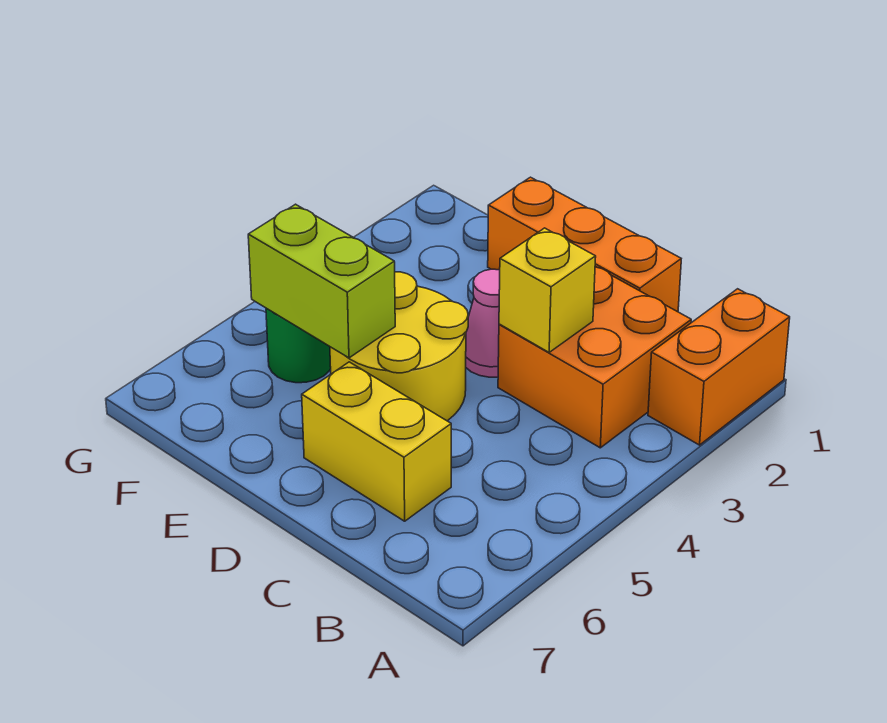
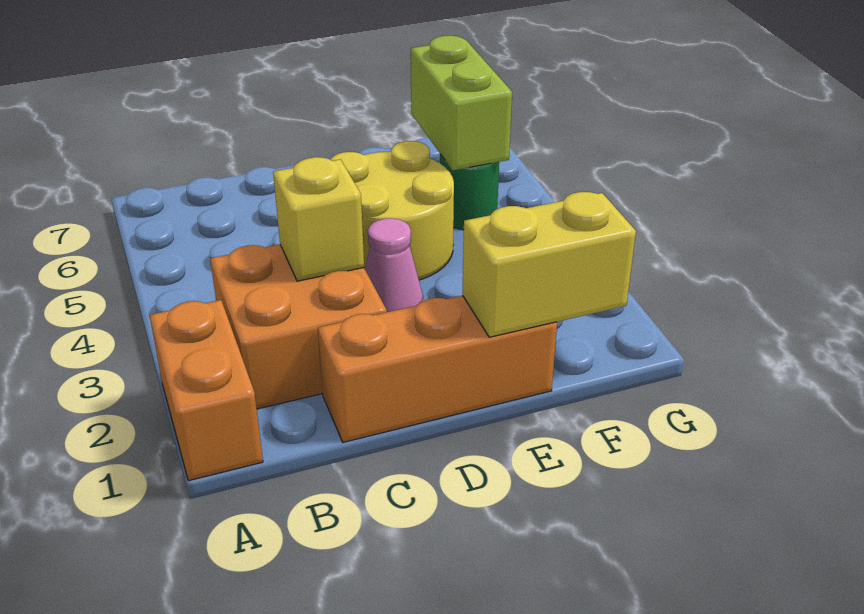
yellow 1x2 brick [302,362,451,521] -> yellow 1x2 brick moved to [462,192,636,337]
lime 1x2 brick [248,204,395,358] -> lime 1x2 brick turned to [411,36,512,170]

